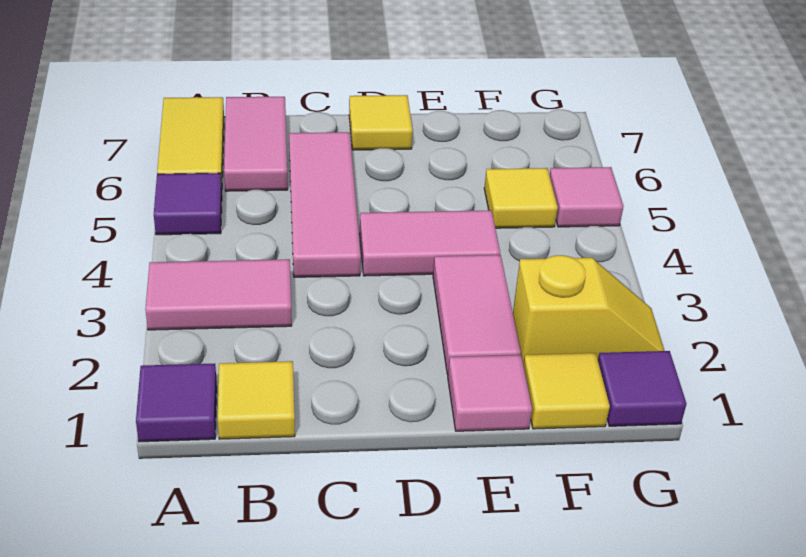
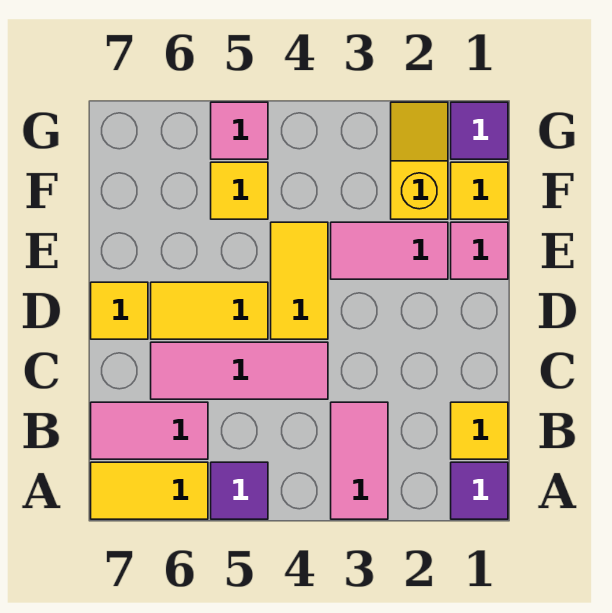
pink 1x2 tile [360,210,500,276] -> yellow 1x2 tile [271,222,328,339]
none -> yellow 1x2 tile [151,282,268,339]

